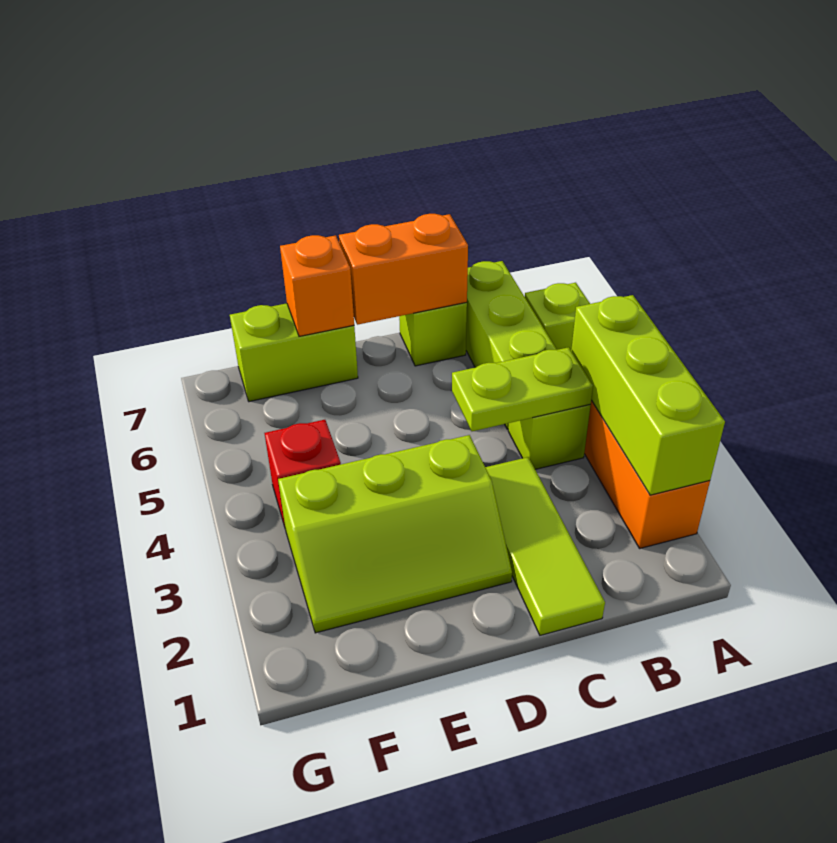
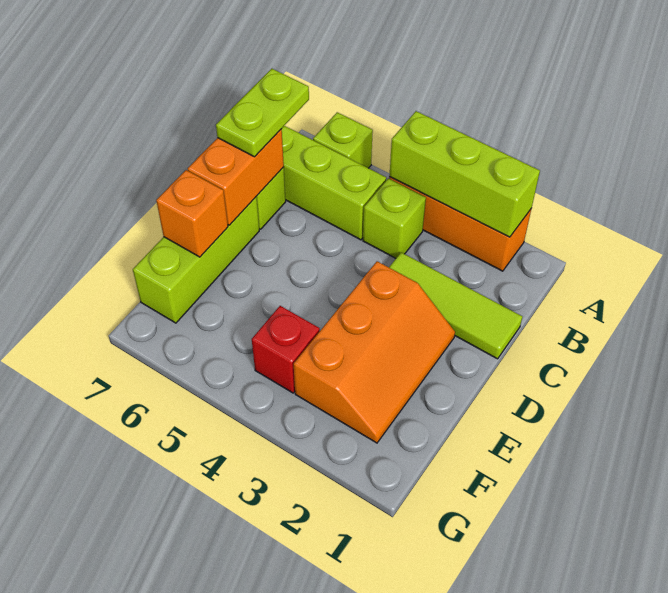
lime 1x2 plate [452,347,593,431] -> lime 1x2 plate moved to [216,69,309,157]
lime 2x3 slope [278,435,512,633] -> orange 2x3 slope [294,261,455,443]
lime 1x2 brick [230,303,358,402] -> lime 1x3 brick [133,197,259,323]

